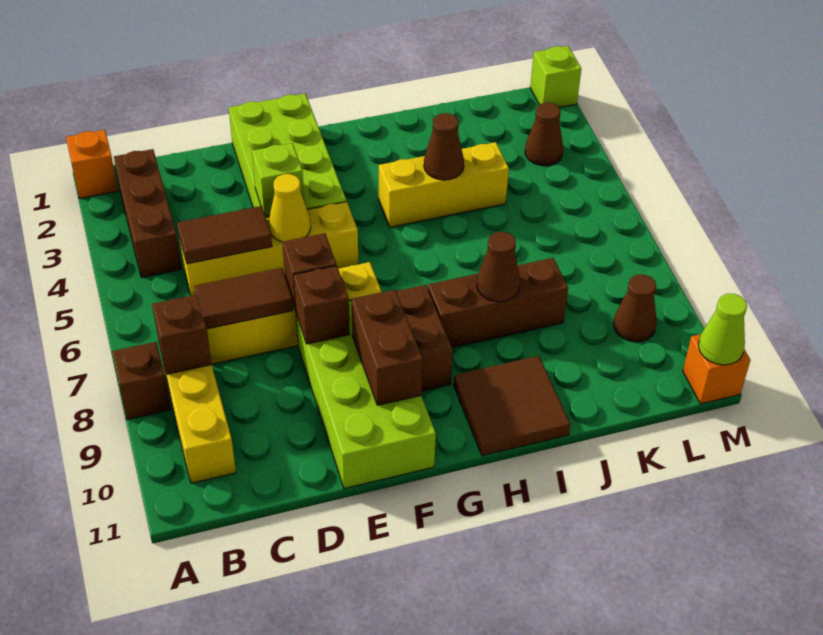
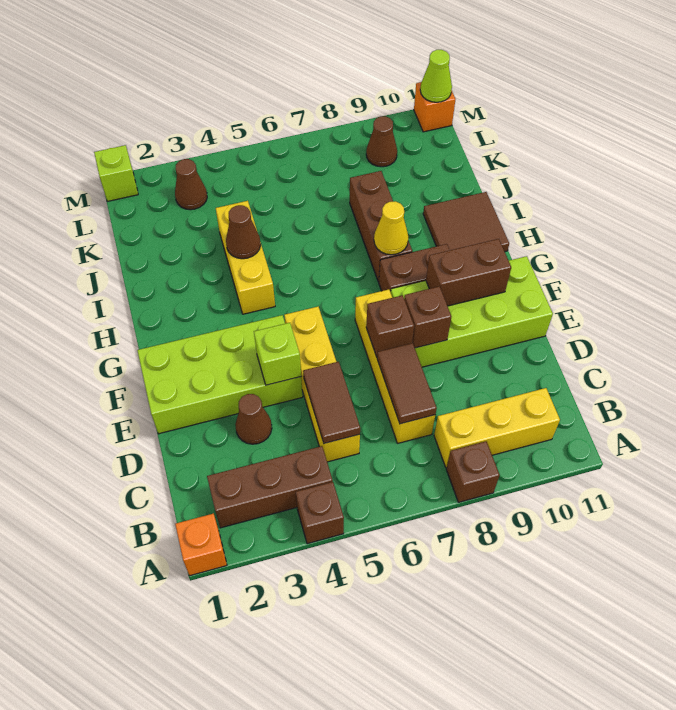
brown 1x1 brick [152,295,212,374] -> brown 1x1 brick moved to [296,482,344,544]
yellow 1x1 cone [269,174,311,242] -> yellow 1x1 cone moved to [374,201,408,255]
brown 1x1 cone [477,232,520,302] -> brown 1x1 cone moved to [235,394,272,444]

